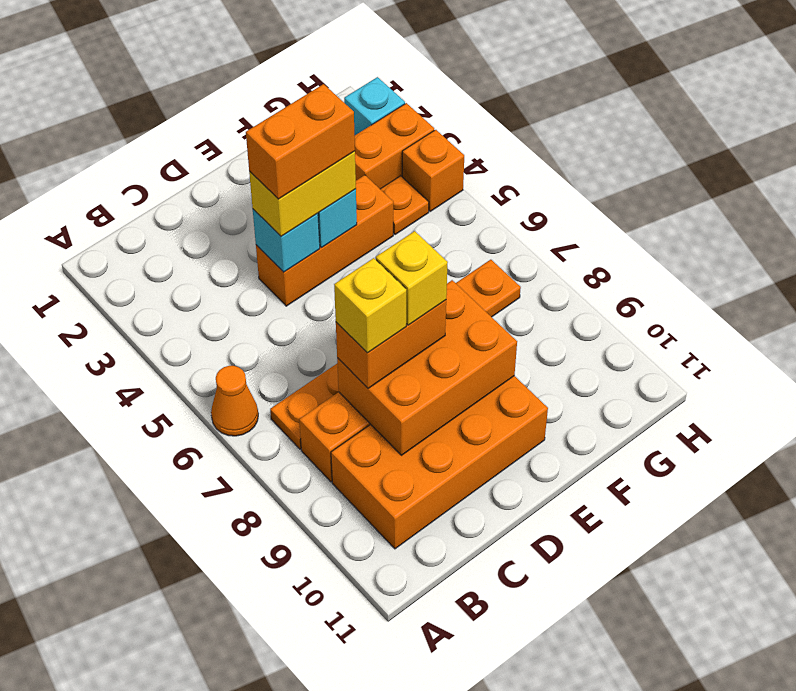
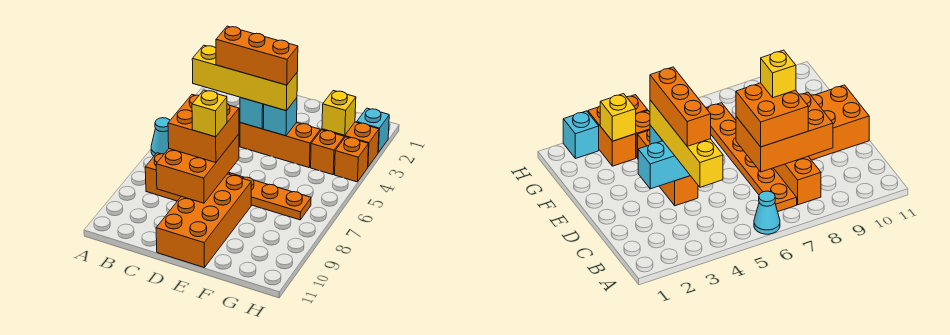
orange 1x1 cone [211,366,258,436] -> cyan 1x1 cone [151,118,170,156]
orange 2x4 brick [331,376,548,549] -> orange 2x4 brick turned to [156,174,251,268]
orange 2x3 brick [337,280,517,455] -> orange 2x3 brick turned to [156,134,239,203]
orange 1x2 brick [336,300,446,388] -> orange 2x2 brick [168,95,239,163]
yellow 1x1 brick [334,258,406,353] -> yellow 1x1 brick moved to [322,91,356,135]
cyan 1x1 brick [253,209,320,272] -> cyan 1x2 brick [240,97,264,129]
yellow 1x2 brick [249,151,356,236] -> yellow 1x4 brick [192,45,297,111]
orange 1x2 brick [246,84,355,199] -> orange 1x3 brick [216,26,298,85]
orange 1x1 plate [380,176,429,235] -> orange 1x1 brick [311,130,344,175]

